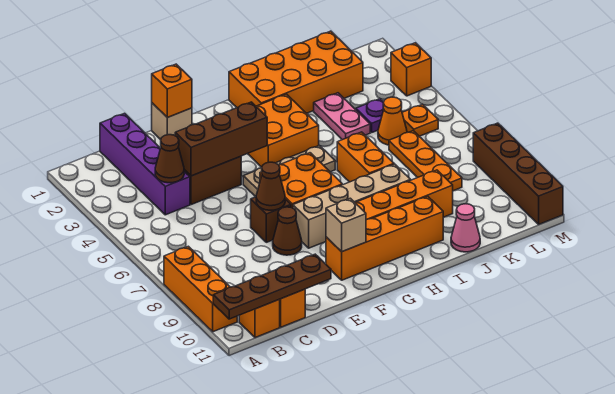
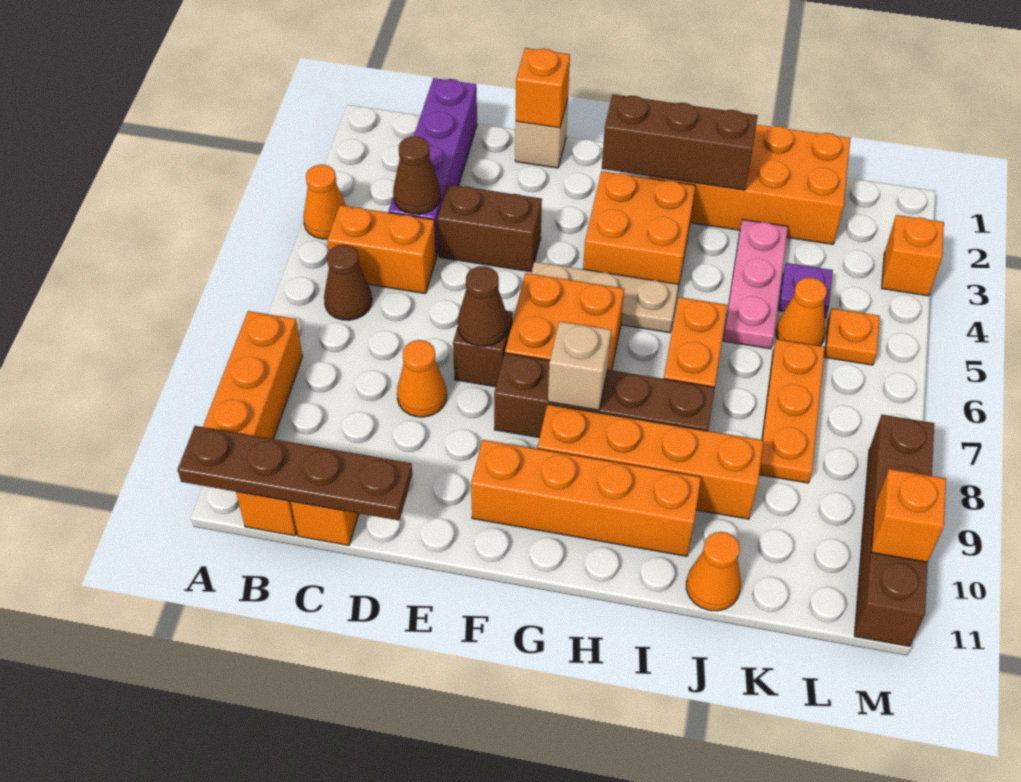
none -> orange 1x1 cone [303,165,346,239]
none -> orange 1x2 brick [327,205,436,294]
brown 1x3 brick [175,102,267,176] -> brown 1x3 brick moved to [602,94,758,190]
none -> orange 1x1 cone [397,340,447,417]
brown 1x1 cone [273,207,302,255] -> brown 1x1 cone moved to [324,245,372,320]
tan 1x4 brick [293,164,410,248] -> brown 1x4 brick [494,353,715,438]
tan 1x1 brick [326,198,366,252] -> tan 1x1 brick moved to [548,321,611,410]
pink 1x2 plate [314,93,370,140] -> pink 1x3 plate [723,219,788,349]
pink 1x1 cone [451,204,480,252] -> orange 1x1 cone [686,532,741,611]
none -> orange 1x1 brick [871,469,946,562]

